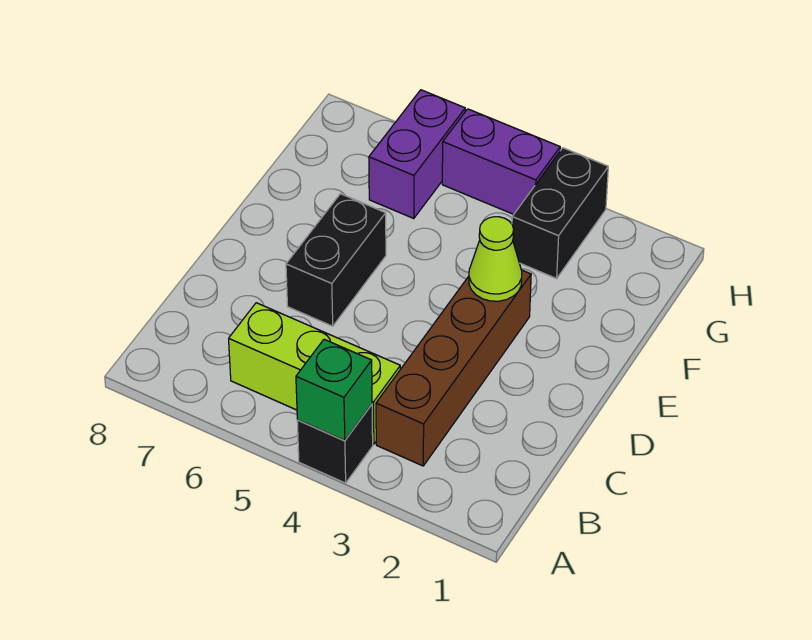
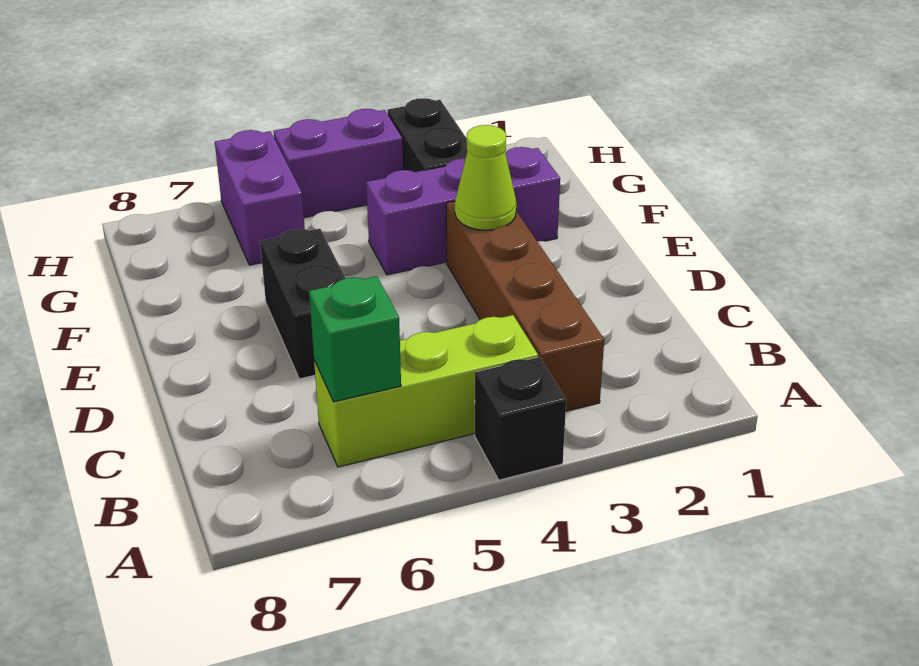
green 1x1 brick [296,339,372,441] -> green 1x1 brick moved to [309,276,401,402]
none -> purple 1x3 brick [366,147,560,275]

